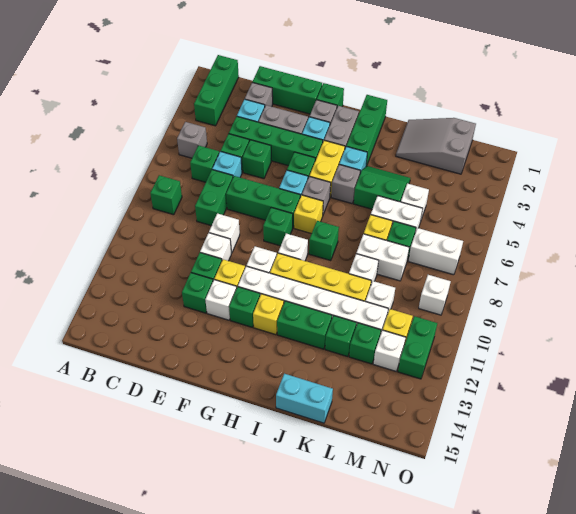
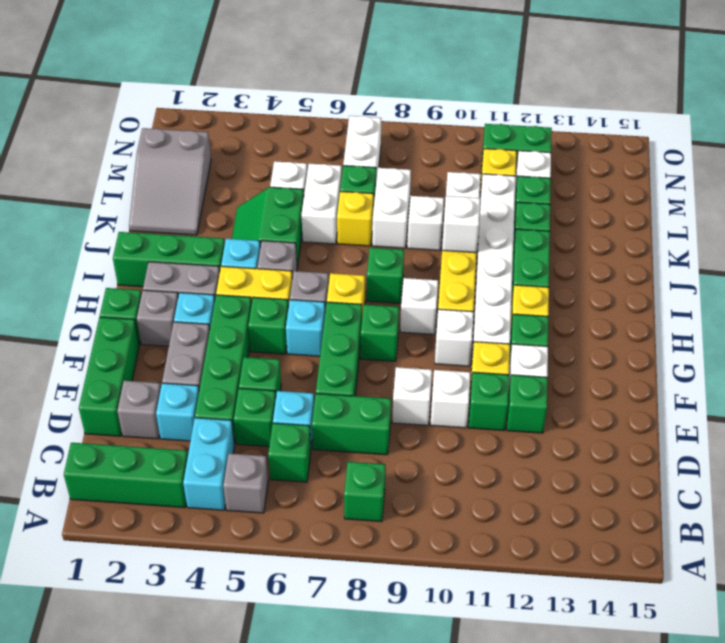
cyan 1x2 brick [276,374,333,423] -> cyan 1x2 brick moved to [183,418,235,510]
white 1x1 brick [419,275,451,315] -> white 1x1 brick moved to [442,196,480,253]

